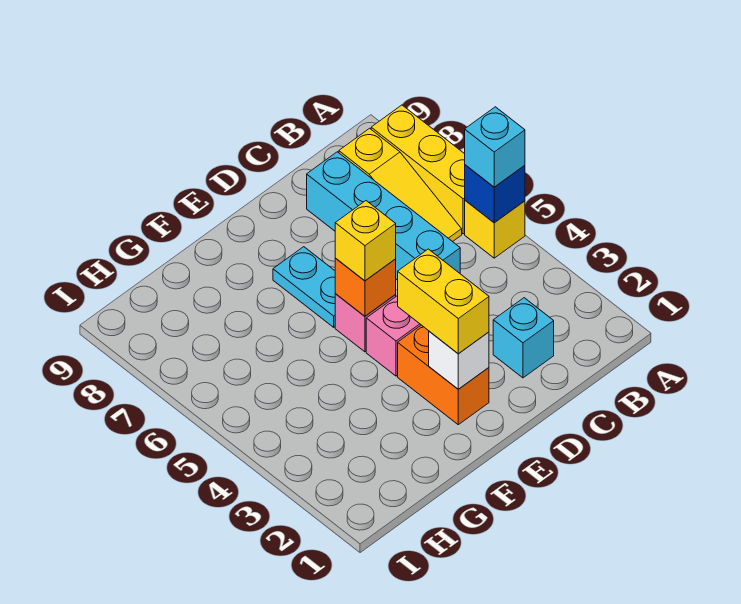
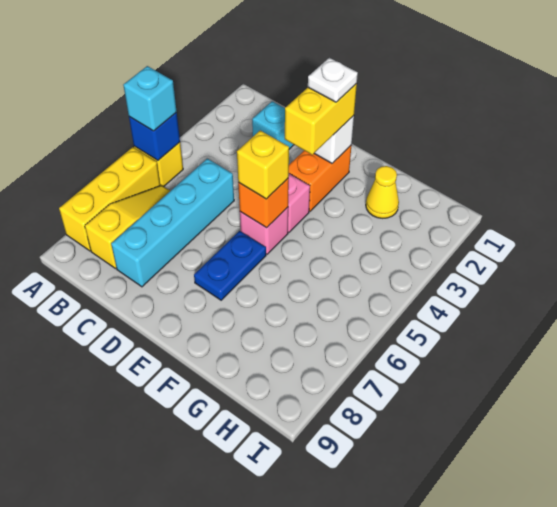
none -> white 1x1 plate [308,58,358,102]
cyan 1x2 plate [273,247,335,327] -> blue 1x2 plate [194,231,266,300]
none -> yellow 1x1 cone [366,166,399,218]

